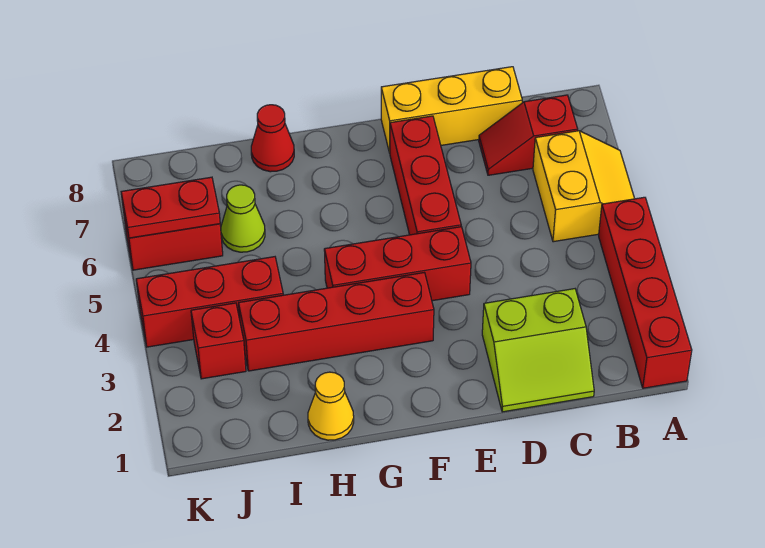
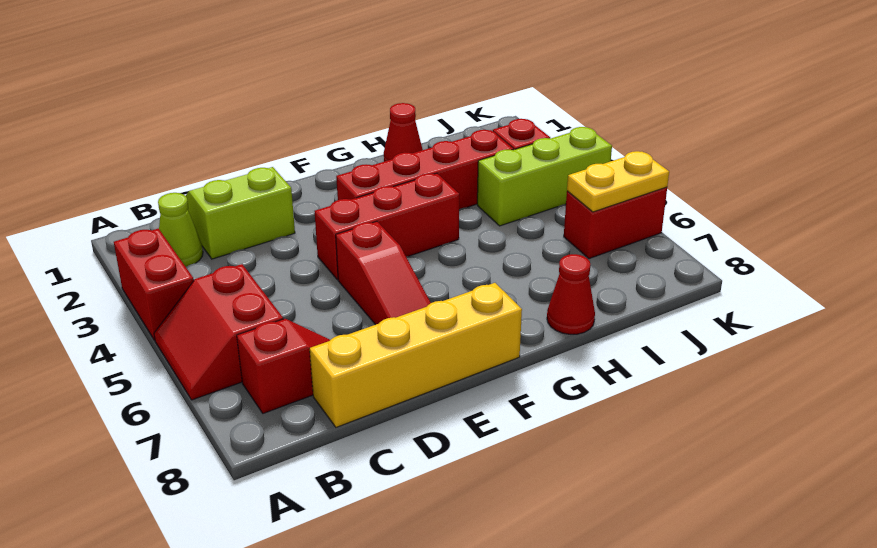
red 1x4 brick [599,197,692,388] -> red 1x2 brick [114,228,194,340]
yellow 2x2 slope [533,131,635,242] -> red 2x2 slope [154,264,283,400]
yellow 1x3 brick [381,67,522,153] -> yellow 1x4 brick [310,283,522,427]
red 1x3 brick [390,116,461,235] -> red 1x3 slope [336,221,431,325]
yellow 1x1 cone [308,372,354,440] -> red 1x1 cone [384,103,423,162]
red 1x3 brick [136,257,283,347] -> lime 1x3 brick [477,127,612,226]
lime 1x1 cone [221,185,265,252] -> lime 1x1 cone moved to [158,193,203,267]
red 1x2 plate [121,177,220,238] -> yellow 1x2 plate [567,151,669,212]

